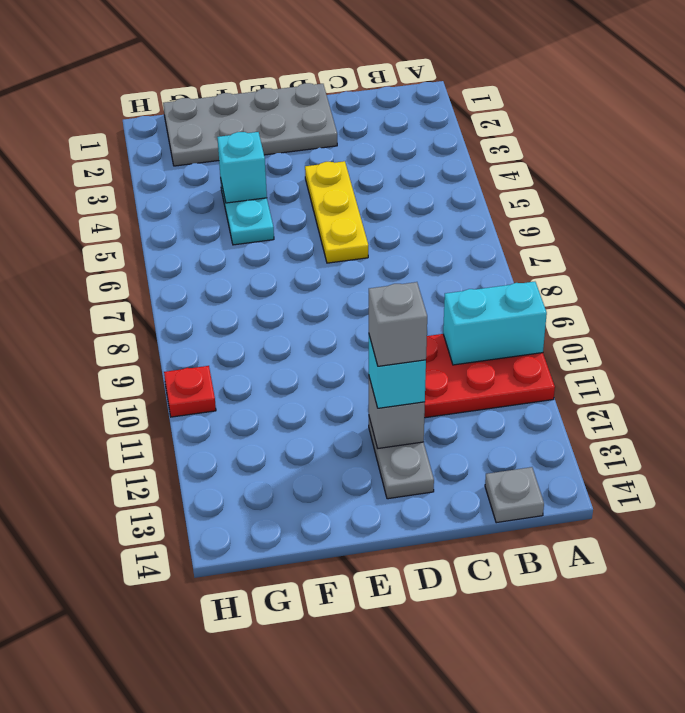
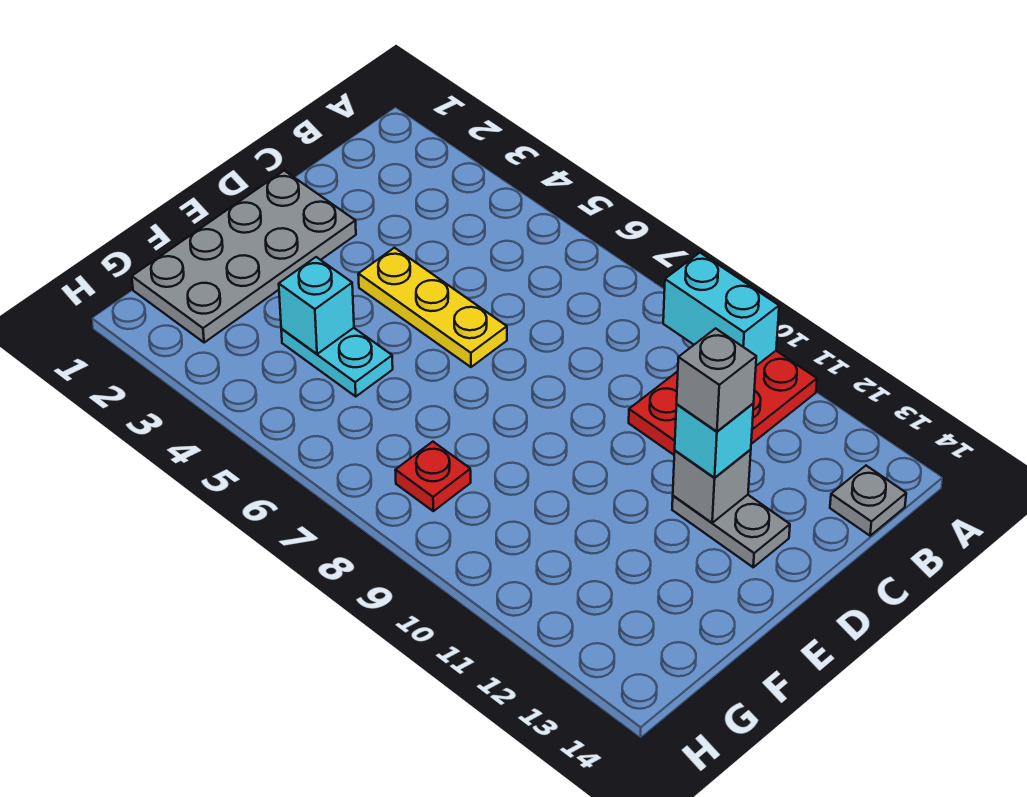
cyan 1x2 brick [443,282,547,365] -> cyan 1x2 brick turned to [663,253,779,366]
red 1x1 plate [164,366,216,417] -> red 1x1 plate moved to [395,442,471,511]

